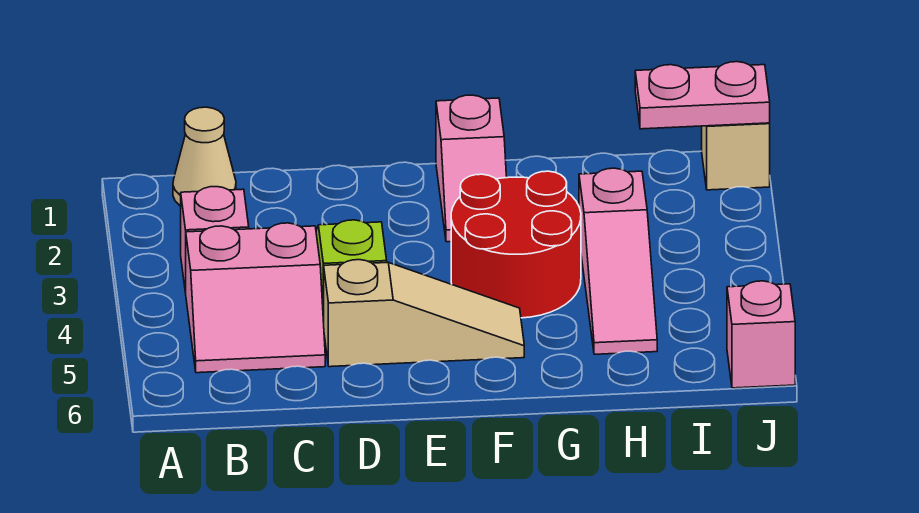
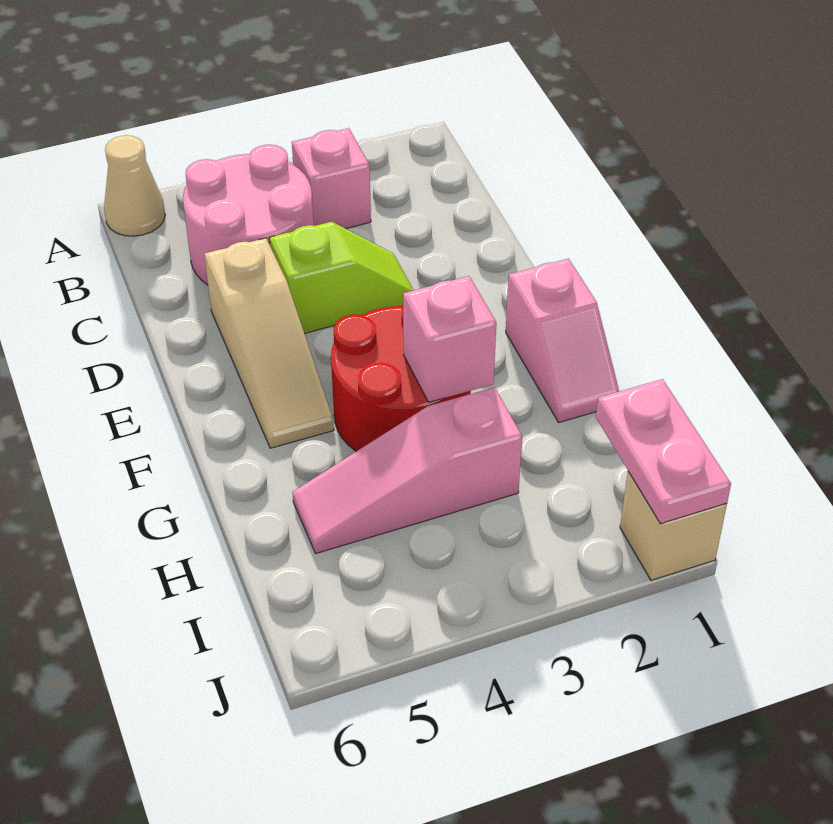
tan 1x1 cone [173,107,236,206] -> tan 1x1 cone moved to [104,135,165,236]
pink 2x2 slope [186,223,325,373] -> pink 2x2 round brick [183,145,314,285]
pink 1x2 slope [436,95,507,242] -> pink 1x2 slope turned to [506,259,619,422]
pink 1x1 brick [727,281,795,388] -> pink 1x1 brick moved to [403,276,496,402]

